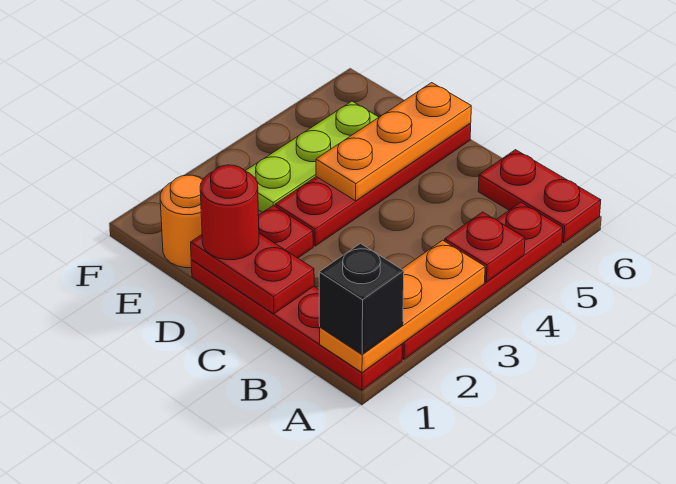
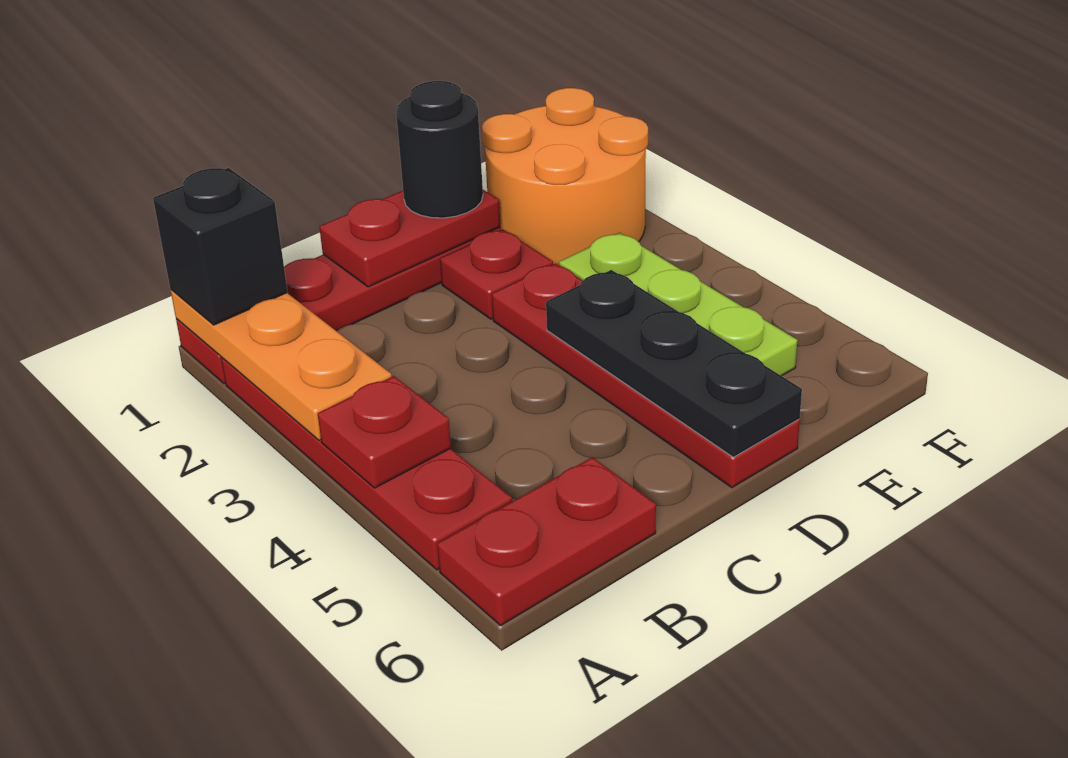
red 1x1 round brick [200,165,259,260] -> black 1x1 round brick [396,81,483,218]
orange 1x3 plate [316,83,471,201] -> black 1x3 plate [546,270,802,457]
orange 1x1 round brick [160,175,202,268] -> orange 2x2 round brick [482,88,648,265]

